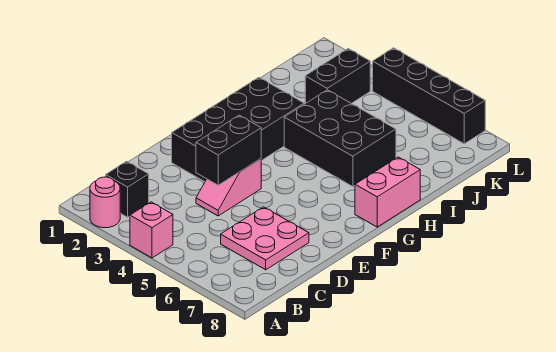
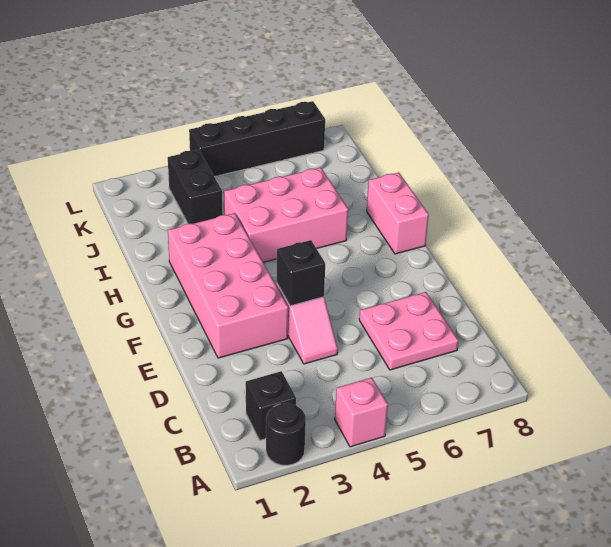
pink 1x1 round brick [90,177,120,228] -> black 1x1 round brick [266,403,306,465]
black 1x2 brick [196,115,261,185] -> black 1x1 brick [277,240,325,306]
black 2x4 brick [172,77,304,182] -> pink 2x4 brick [168,213,288,358]
black 2x3 brick [284,90,396,187] -> pink 2x3 brick [224,167,348,262]

